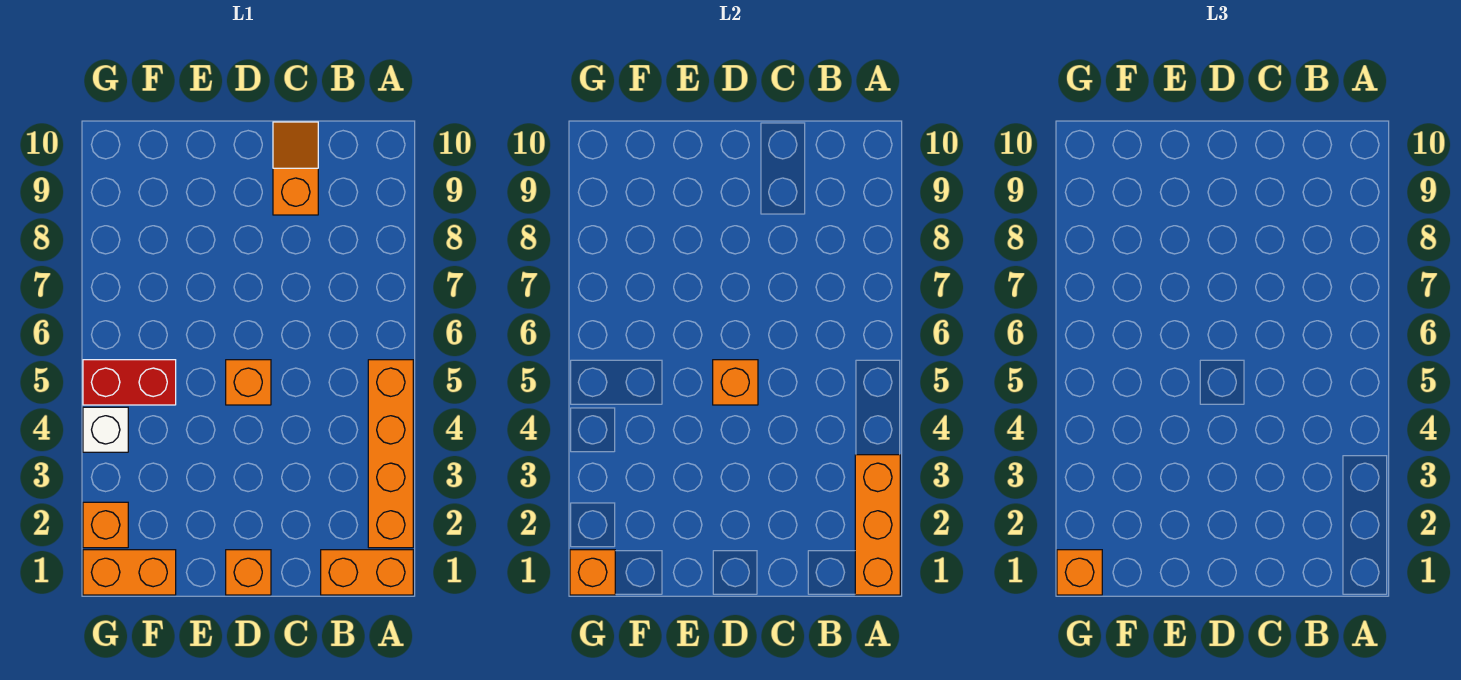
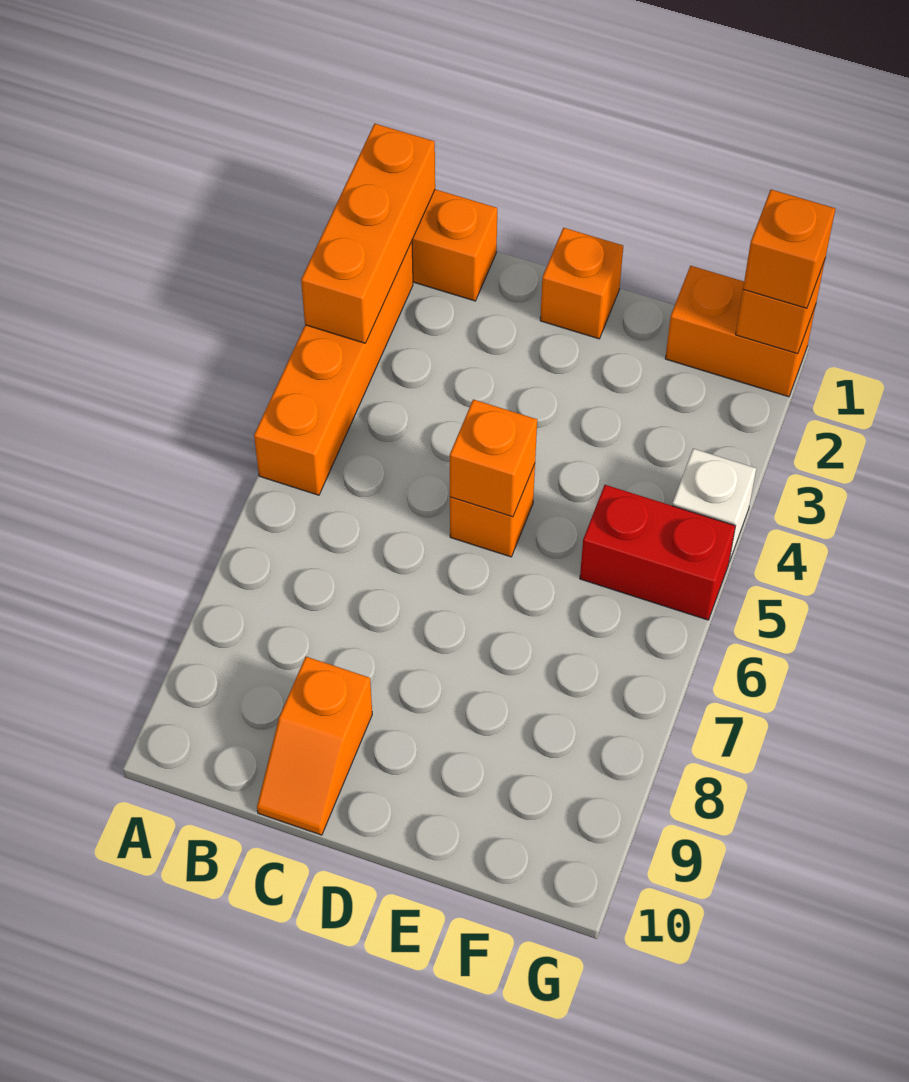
orange 1x1 brick [83,502,128,548] -> none

